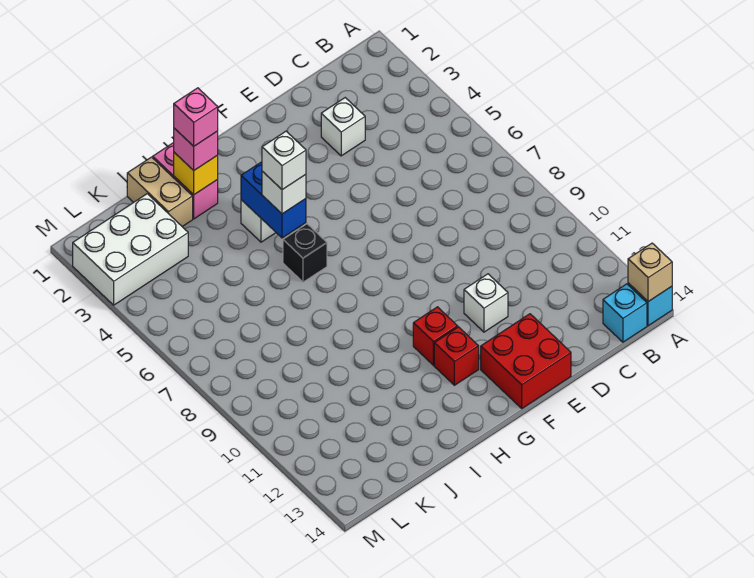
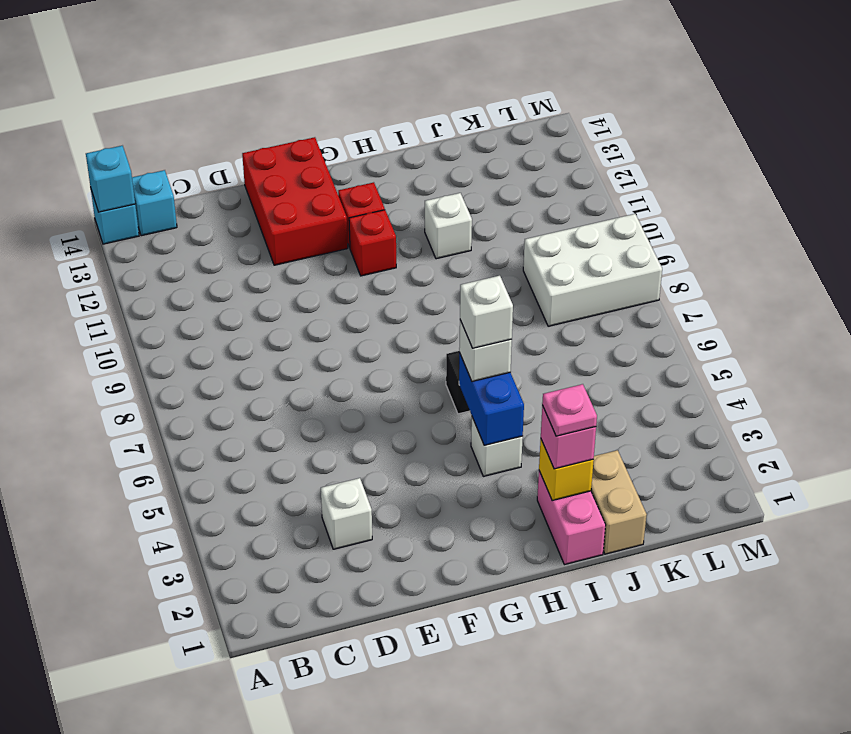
tan 1x1 brick [628,243,672,302] -> cyan 1x1 brick [86,146,135,212]
white 1x1 brick [464,274,508,332] -> white 1x1 brick moved to [425,193,472,259]
red 2x2 brick [481,314,571,408] -> red 2x3 brick [242,137,348,265]
pink 1x1 brick [174,88,218,146] -> pink 1x1 plate [542,384,597,436]
white 2x3 brick [73,194,188,305] -> white 2x3 brick moved to [523,214,662,326]

